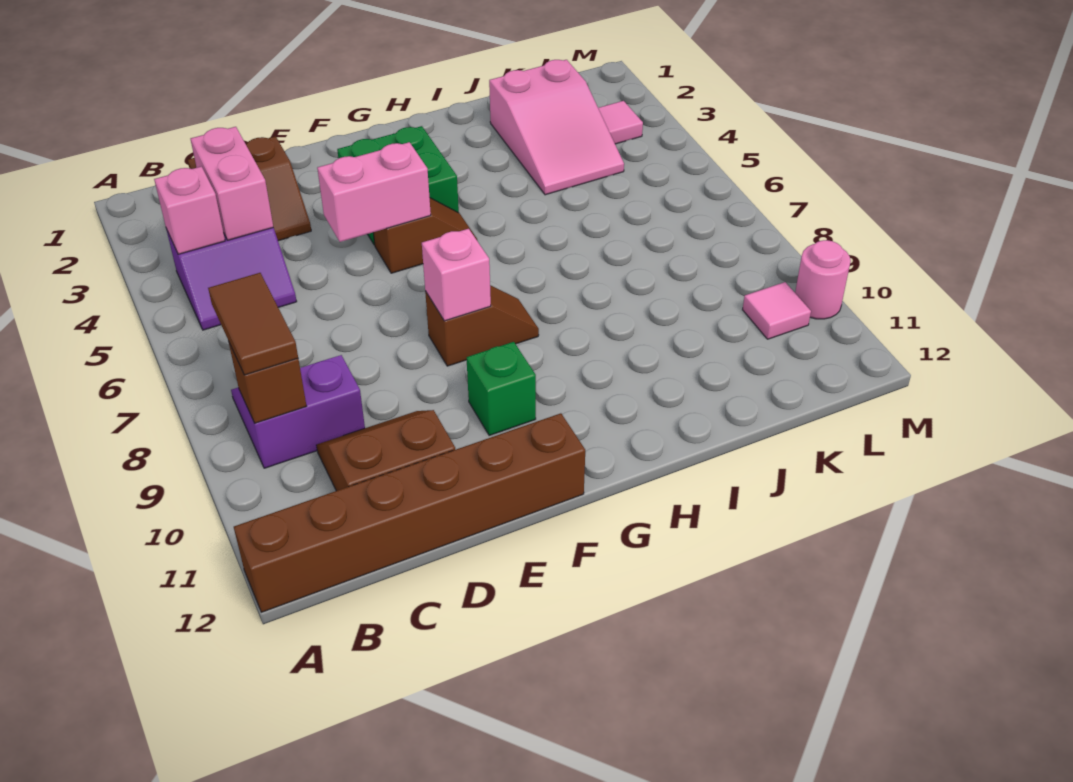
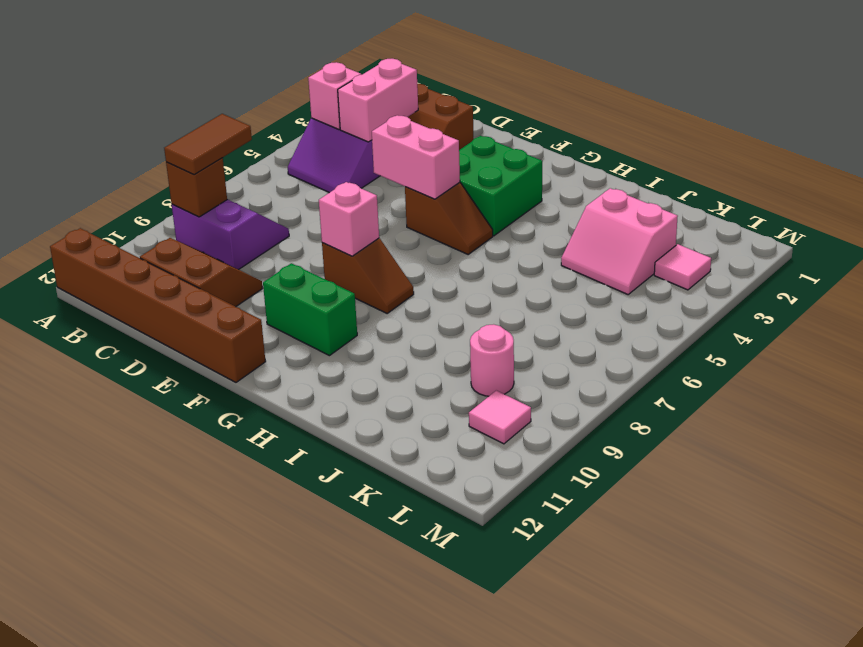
green 1x1 brick [467,342,536,436] -> green 1x2 brick [263,263,357,356]
pink 2x3 slope [489,60,624,195] -> pink 2x2 slope [561,188,678,294]
pink 1x1 round brick [795,240,851,319] -> pink 1x1 round brick moved to [470,324,514,396]

